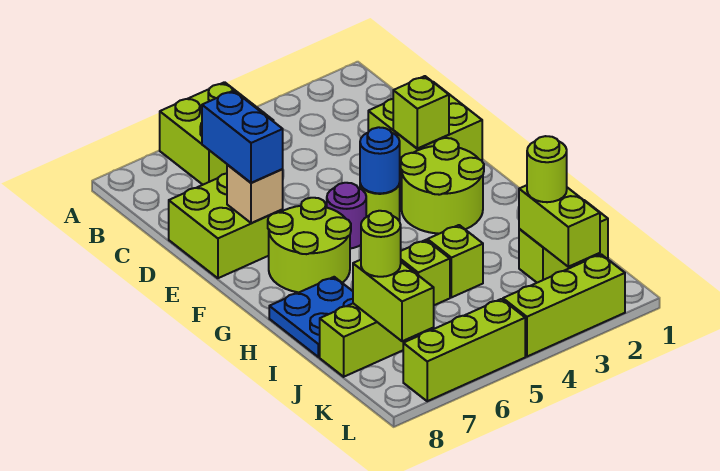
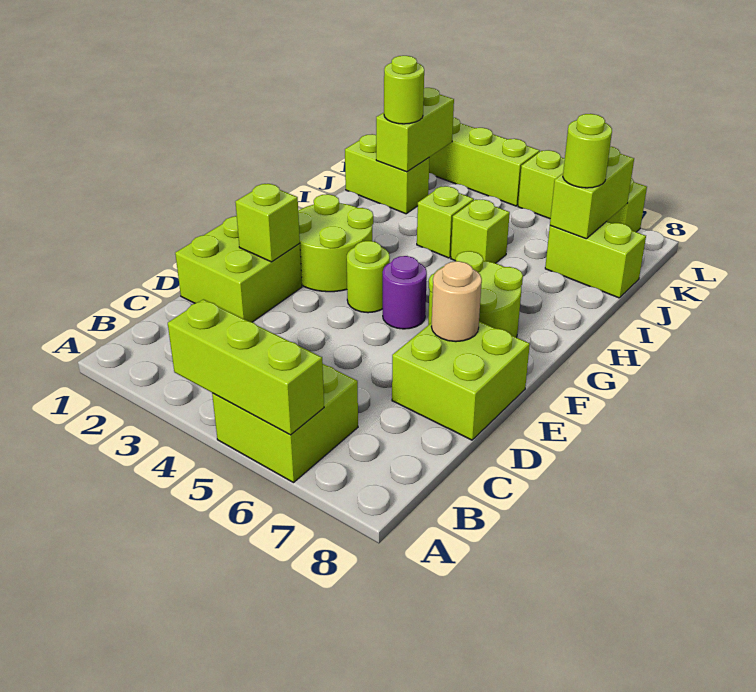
none -> lime 1x3 brick [168,299,324,435]
blue 1x2 brick [202,91,283,183] -> none
tan 1x1 brick [227,165,283,223] -> tan 1x1 round brick [431,261,482,342]
blue 1x1 round brick [360,127,400,194] -> none
blue 2x2 plate [269,277,353,357] -> none

